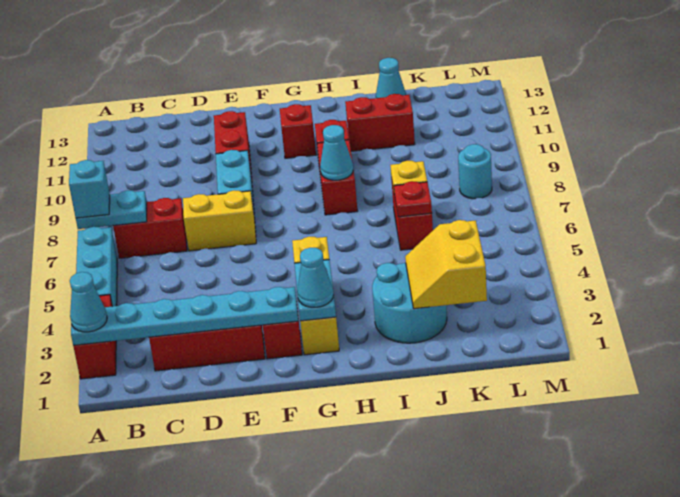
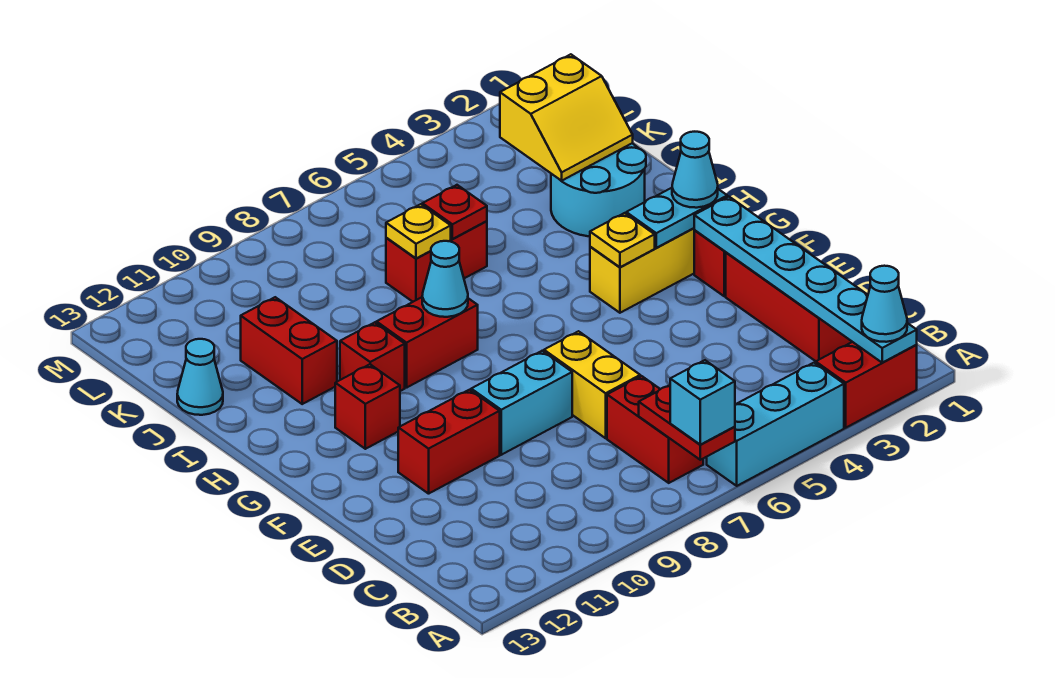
cyan 1x2 plate [76,190,147,229] -> red 1x2 plate [639,385,735,460]
cyan 1x1 round brick [458,144,492,199] -> none

